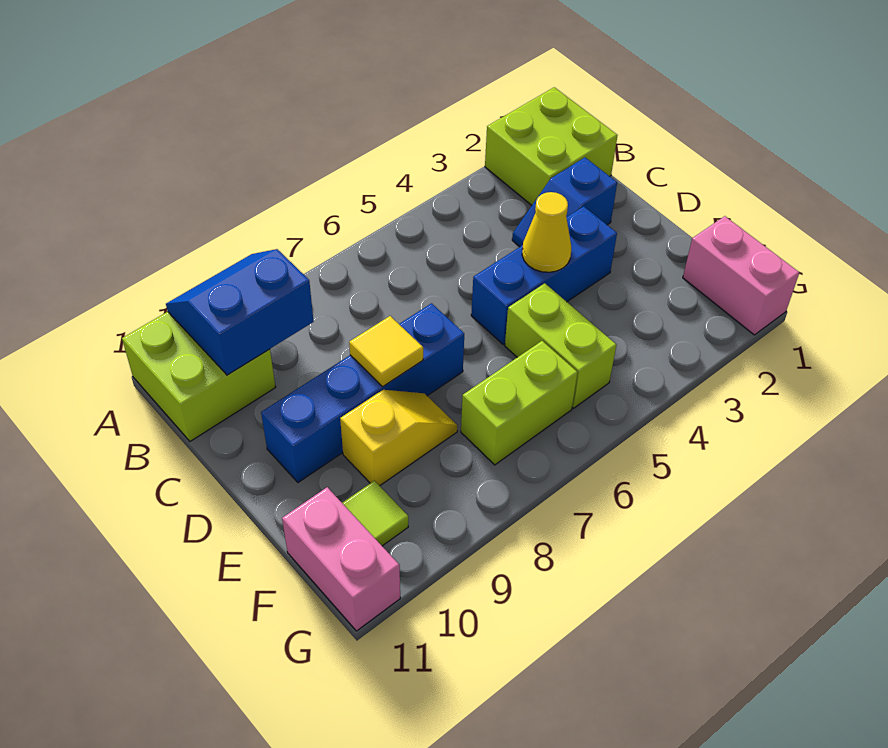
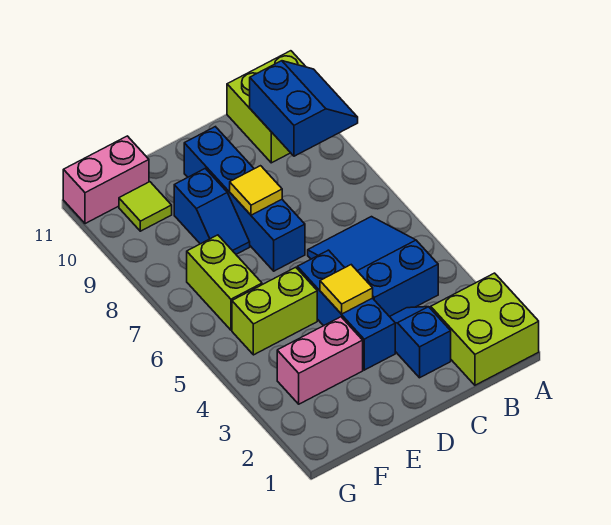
none -> blue 2x3 slope [308,217,438,317]
yellow 1x1 cone [522,192,571,272] -> yellow 1x1 tile [320,265,373,314]
yellow 1x2 slope [340,390,457,486] -> blue 1x2 slope [174,168,250,254]
pink 1x2 brick [683,216,799,335] -> pink 1x2 brick moved to [277,317,363,404]

